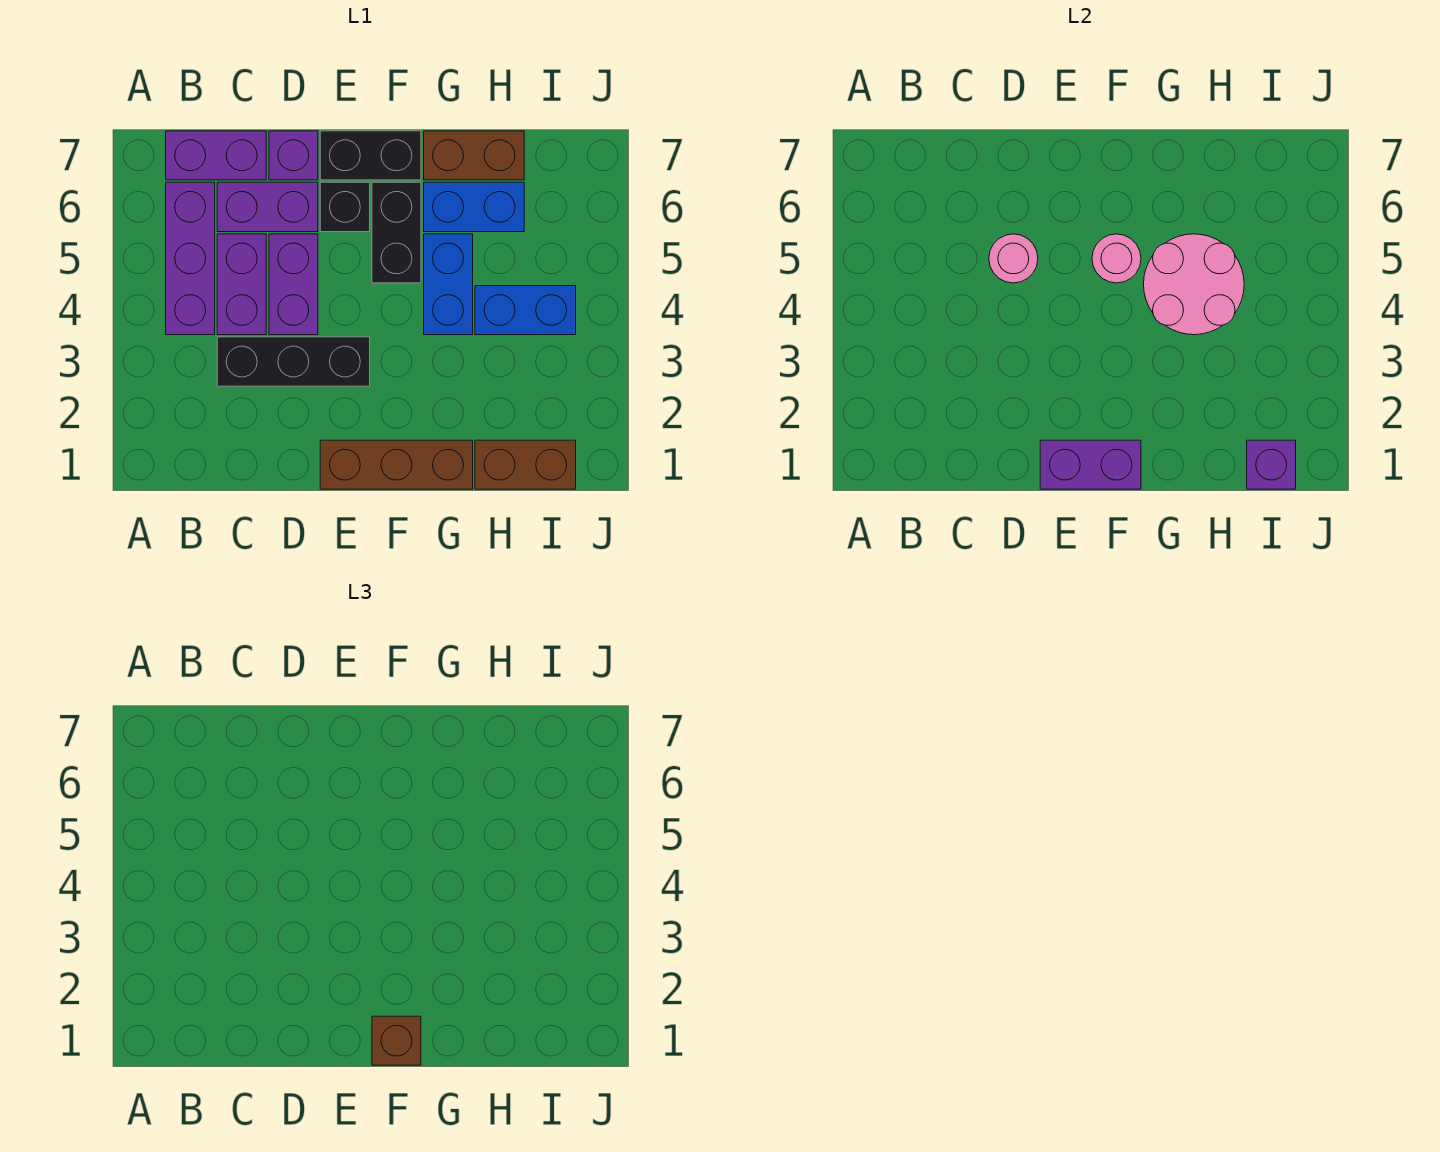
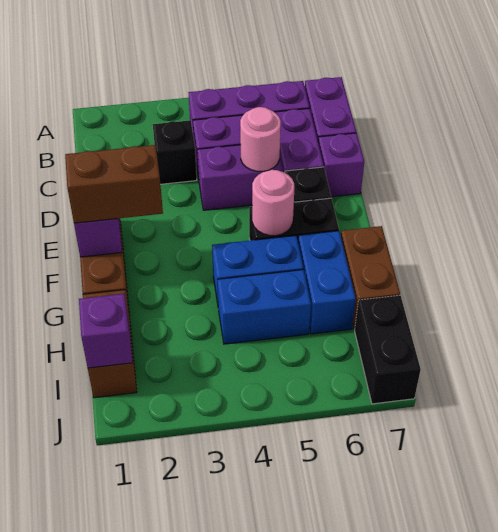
black 1x3 brick [217,337,370,386] -> black 1x1 brick [153,120,197,184]
black 1x2 brick [320,131,421,180] -> black 1x2 brick moved to [355,295,421,404]
brown 1x1 brick [372,1016,421,1065] -> brown 1x2 brick [65,145,163,223]
pink 2x2 round brick [1144,234,1244,335] -> none
blue 1x2 brick [475,286,576,335] -> blue 1x2 brick turned to [217,270,311,344]

